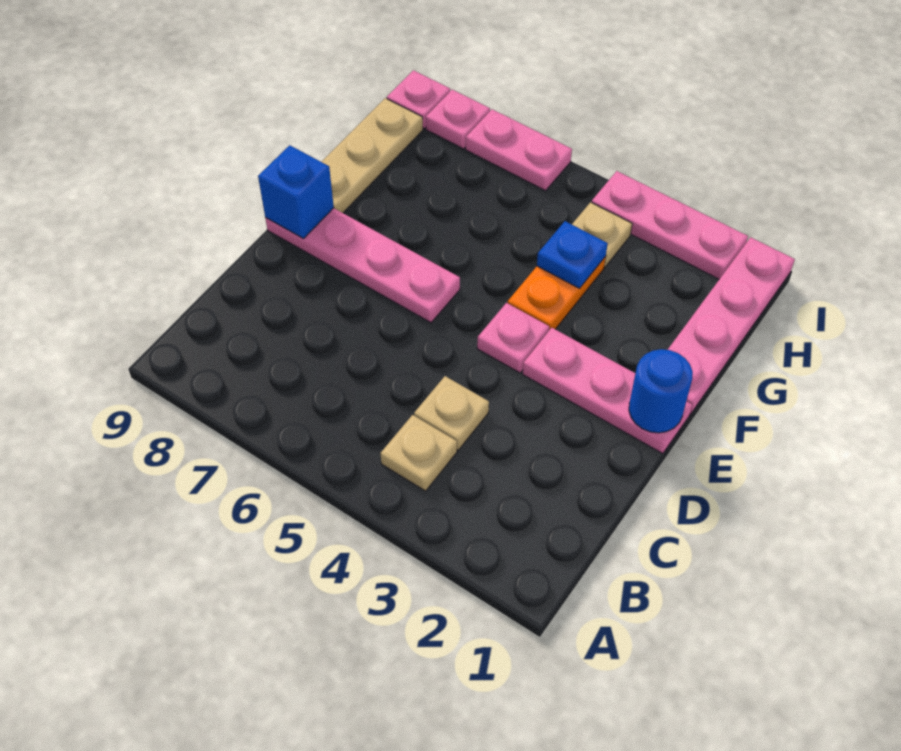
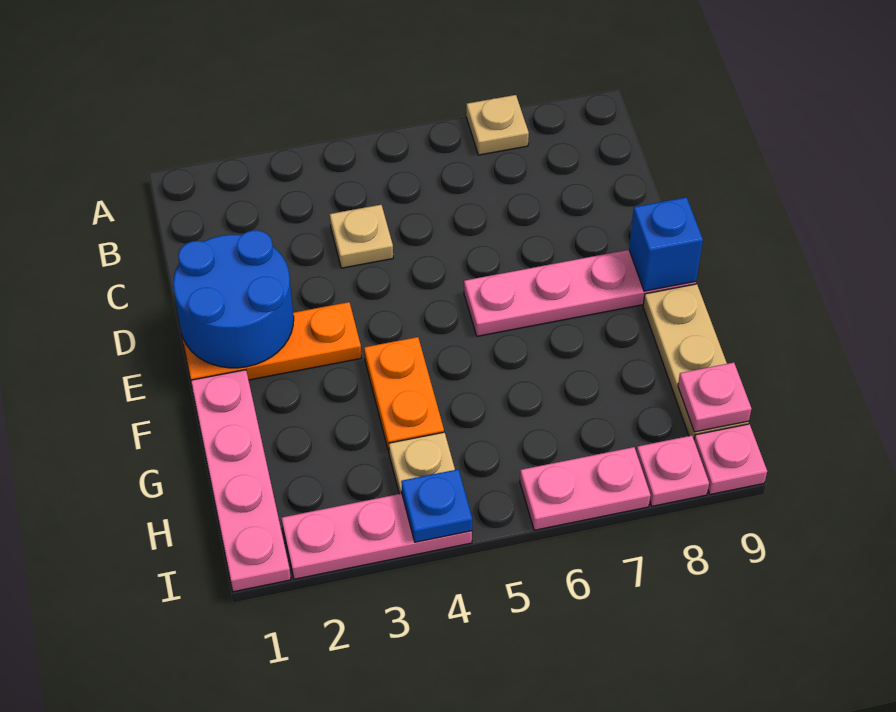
tan 1x1 plate [381,415,457,491] -> tan 1x1 plate moved to [466,95,529,155]
pink 1x3 plate [523,328,692,454] -> orange 1x3 plate [182,302,361,380]
blue 1x1 round brick [629,349,693,433] -> blue 2x2 round brick [173,230,294,368]
pink 1x1 plate [477,303,549,373] -> pink 1x1 plate moved to [678,363,751,432]
blue 1x1 plate [537,221,608,288] -> blue 1x1 plate moved to [401,469,472,542]

